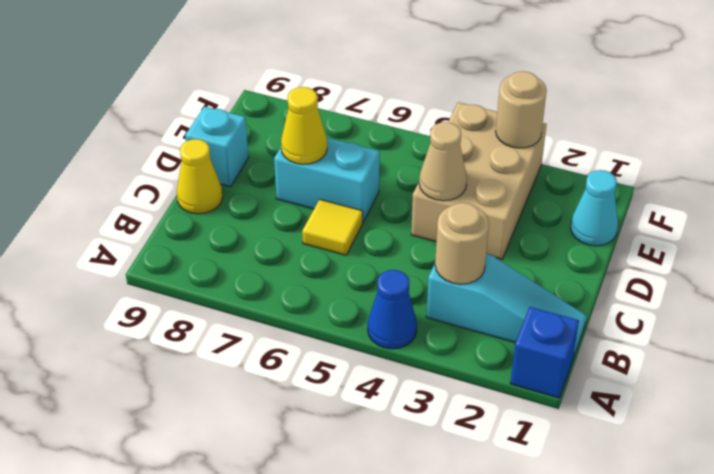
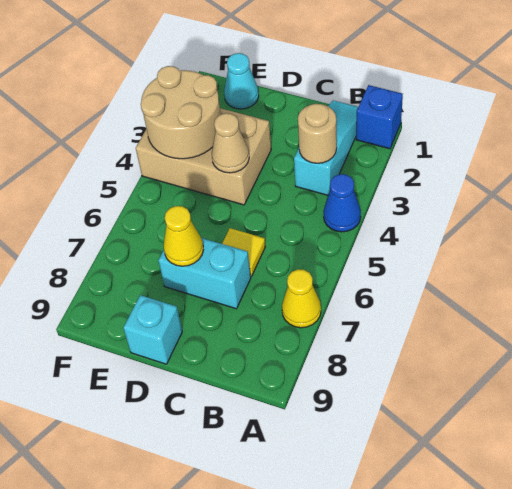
yellow 1x1 cone [177,139,222,214] -> yellow 1x1 cone moved to [282,269,321,328]
cyan 1x2 brick [274,138,380,222] -> cyan 1x2 brick turned to [158,238,251,309]
tan 1x1 round brick [496,71,547,148] -> tan 2x2 round brick [141,66,221,159]

